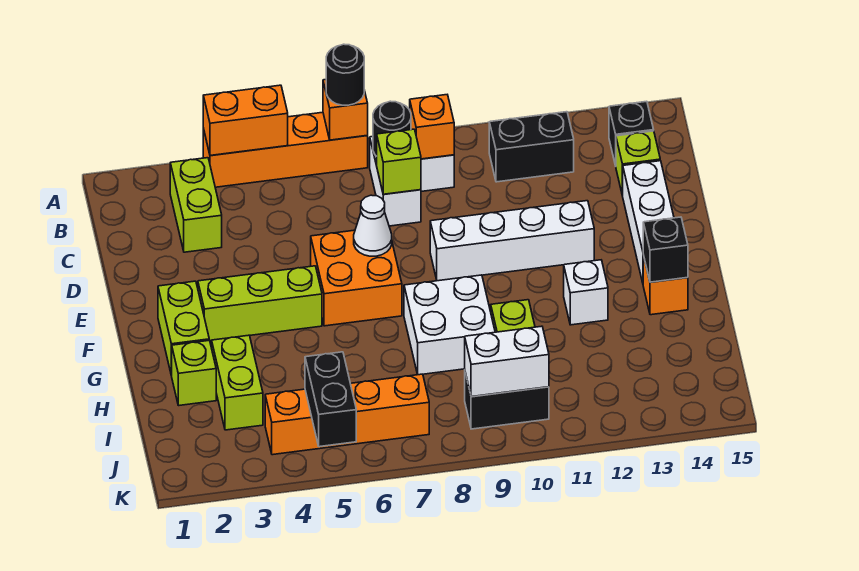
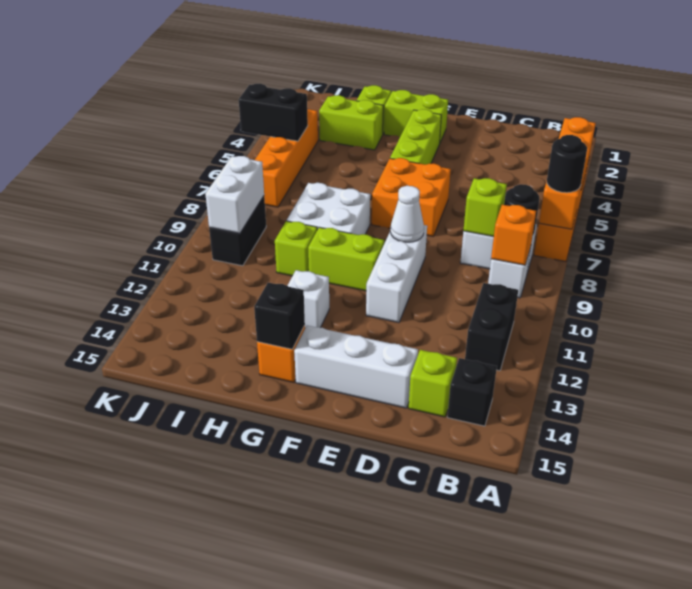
lime 1x2 brick [170,158,222,252] -> lime 1x2 brick moved to [308,227,384,291]
white 1x1 cone [354,195,392,256] -> white 1x1 cone moved to [390,186,424,242]
white 1x4 brick [430,201,594,281] -> white 1x3 brick [366,225,427,323]

